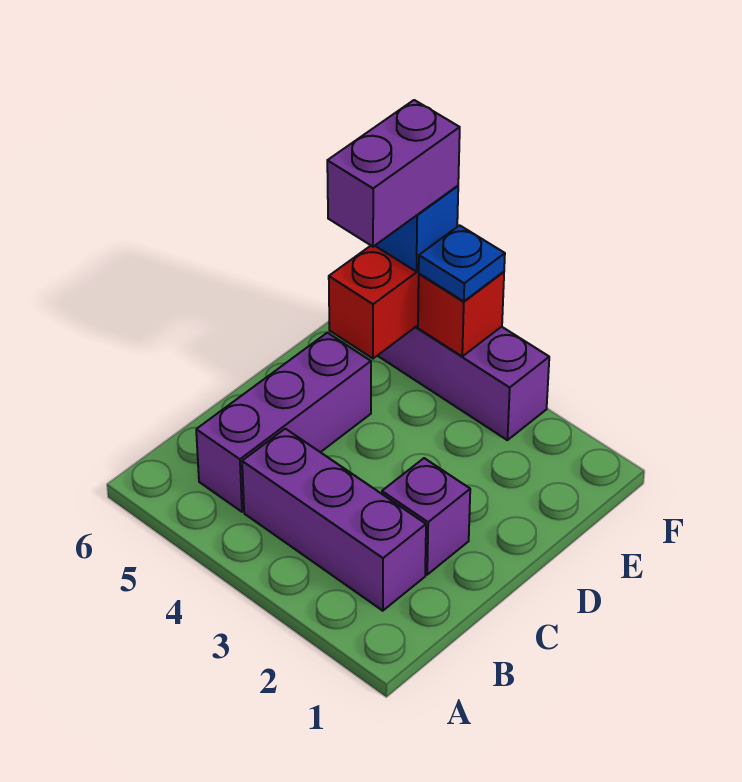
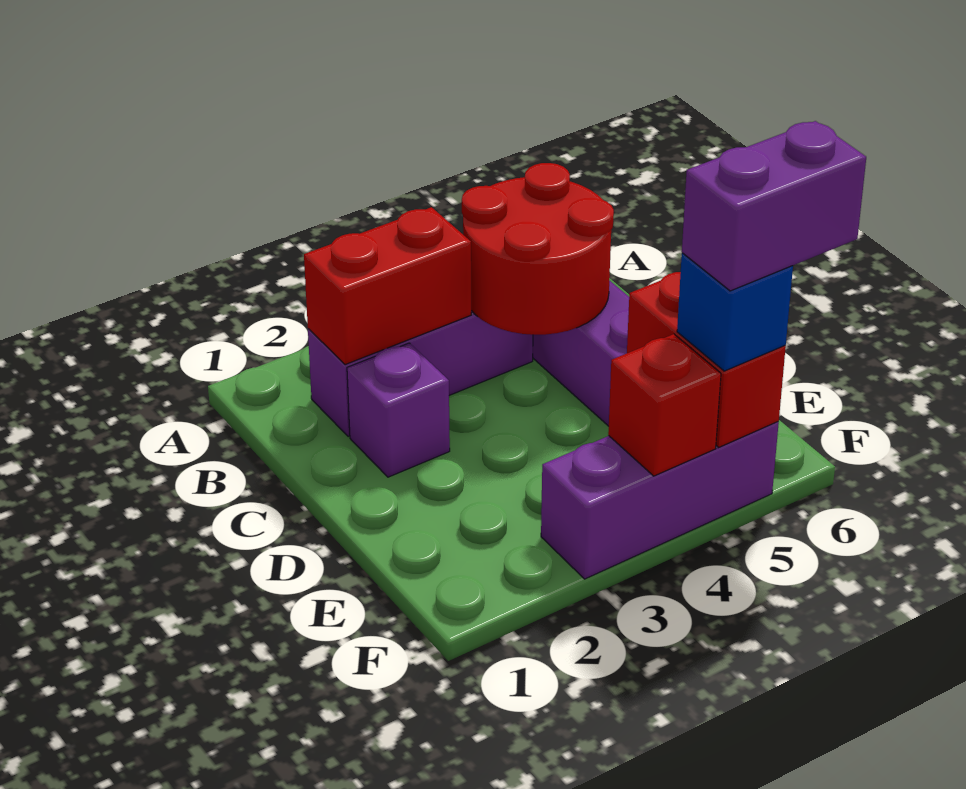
none -> red 1x2 brick [304,207,471,365]
none -> red 2x2 round brick [462,163,614,335]
purple 1x2 brick [327,100,460,247] -> purple 1x2 brick turned to [682,121,866,291]
blue 1x1 plate [419,225,505,301] -> none

